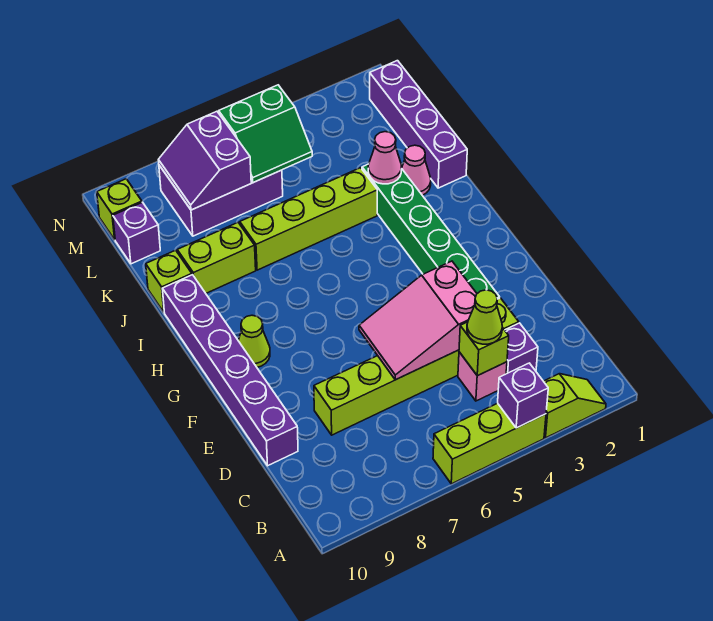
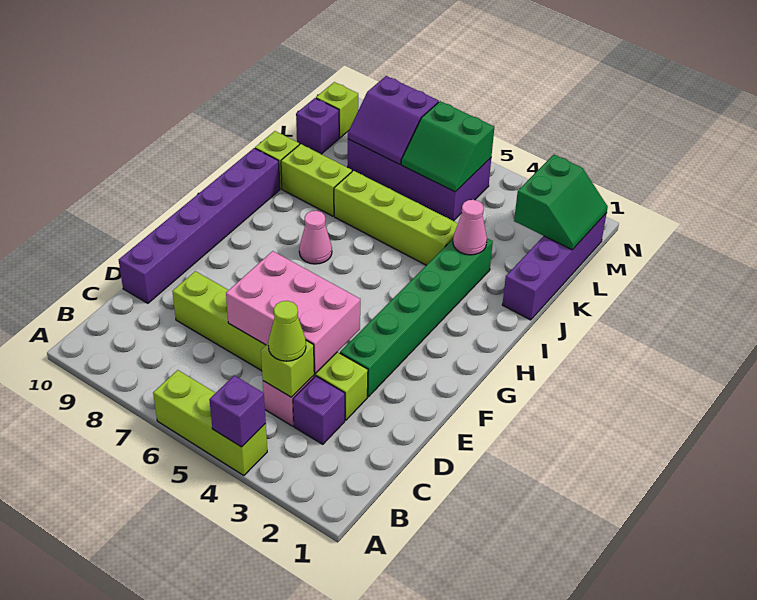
lime 1x2 slope [544,374,606,438] -> none
pink 2x3 slope [359,261,477,380] -> pink 2x3 brick [226,251,360,374]
lime 1x1 cone [238,315,270,367] -> none
pink 1x1 cone [402,145,431,195] -> pink 1x1 cone moved to [299,211,332,264]
none -> green 2x2 slope [514,155,608,250]
purple 2x3 brick [159,165,283,236] -> purple 2x4 brick [348,139,491,221]
purple 2x2 slope [159,111,251,210] -> purple 2x2 slope turned to [348,76,439,164]

